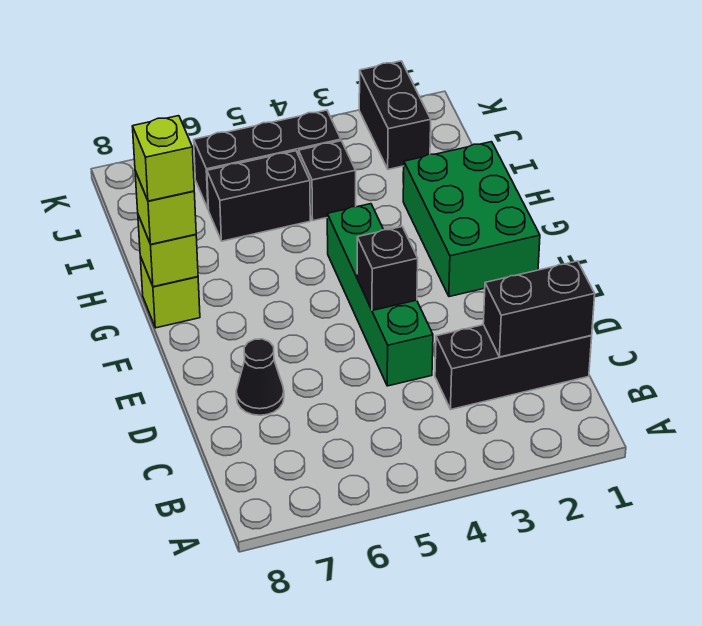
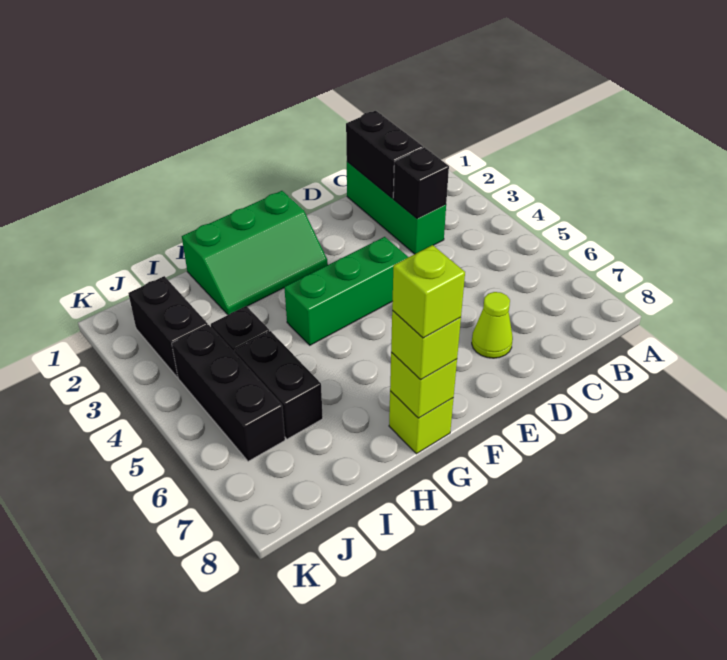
black 1x3 brick [435,325,592,409] -> green 1x3 brick [347,162,446,254]
green 1x4 brick [327,204,433,386] -> green 1x3 brick [284,237,408,345]
black 1x1 cone [236,339,284,415] -> lime 1x1 cone [472,292,513,358]
black 1x1 brick [357,227,418,310] -> black 1x1 brick moved to [393,147,449,219]
green 2x3 brick [403,142,540,297] -> green 2x3 slope [182,191,328,315]
black 1x2 brick [359,61,431,169] -> black 1x2 brick turned to [128,276,208,377]

